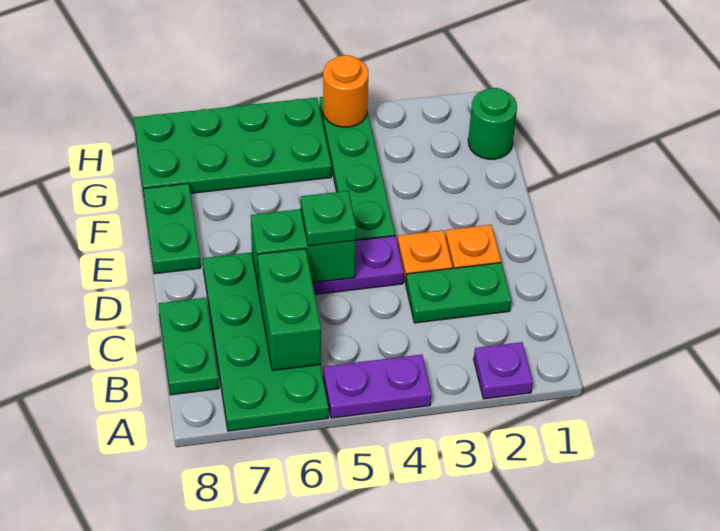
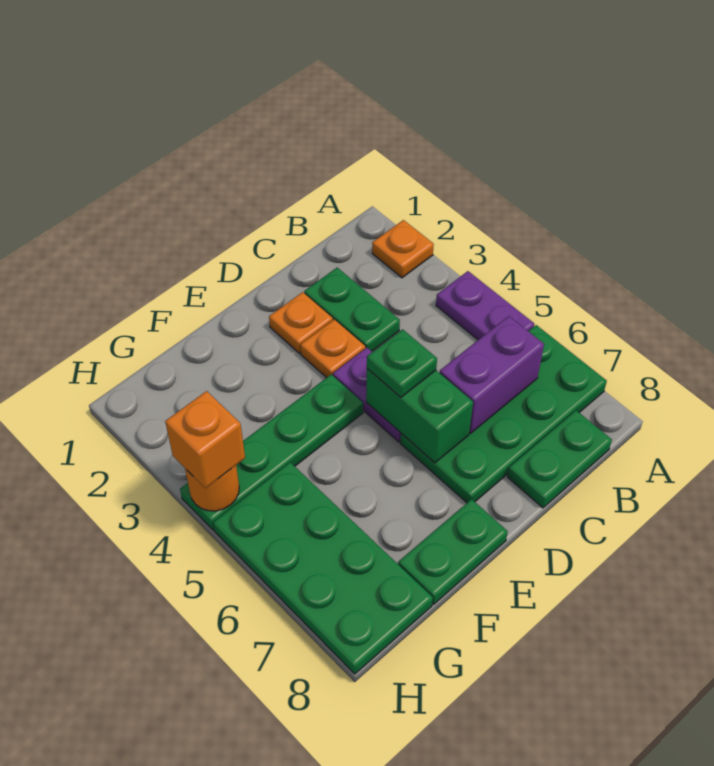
purple 1x1 plate [474,342,533,399] -> orange 1x1 plate [372,220,434,278]
green 1x2 brick [257,249,321,370] -> purple 1x2 brick [439,316,544,433]
green 1x1 round brick [468,88,517,159] -> none
none -> orange 1x1 brick [165,391,245,488]

